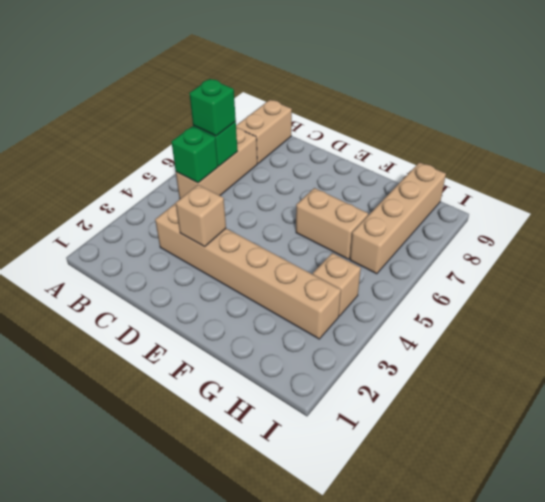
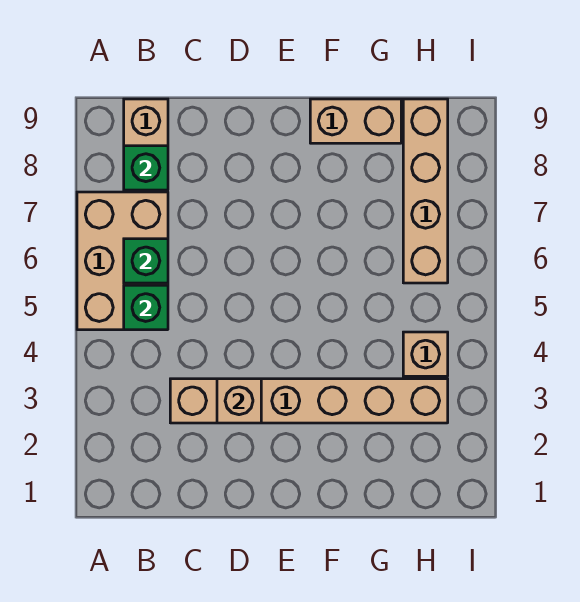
tan 1x3 brick [176,128,257,199] -> tan 2x3 brick [77,192,168,330]
green 1x1 brick [189,79,236,136] -> green 1x1 brick moved to [124,146,168,190]
tan 1x2 brick [296,188,368,259] -> tan 1x2 brick moved to [310,99,401,143]

